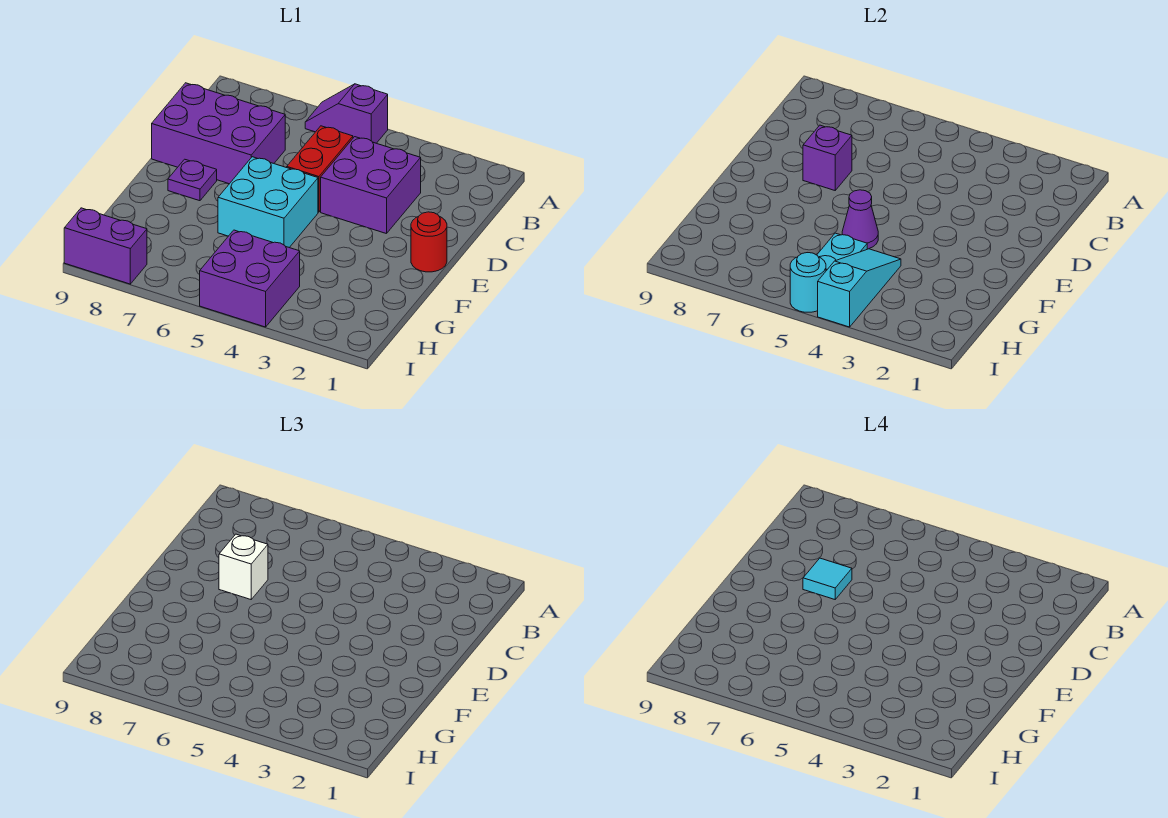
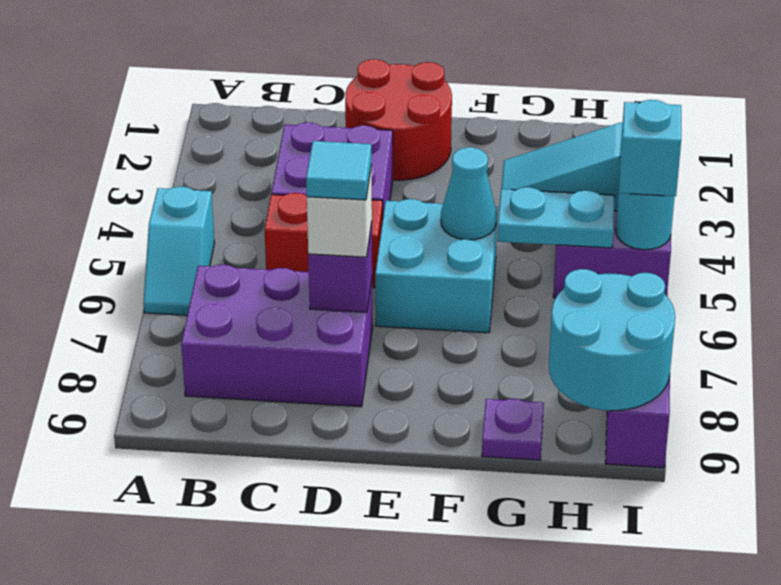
purple 1x2 slope [305,84,388,143] -> cyan 1x2 slope [144,187,215,315]
purple 2x3 brick [152,83,285,184] -> purple 2x3 brick turned to [181,265,373,407]
red 1x1 round brick [411,212,447,272] -> red 2x2 round brick [345,59,452,180]
purple 1x1 plate [168,159,217,201] -> purple 1x1 plate moved to [482,399,544,460]
purple 1x1 cone [842,190,878,249] -> cyan 1x1 cone [441,147,496,240]
none -> cyan 2x2 round brick [549,269,675,411]
none -> cyan 1x1 brick [619,100,681,196]

